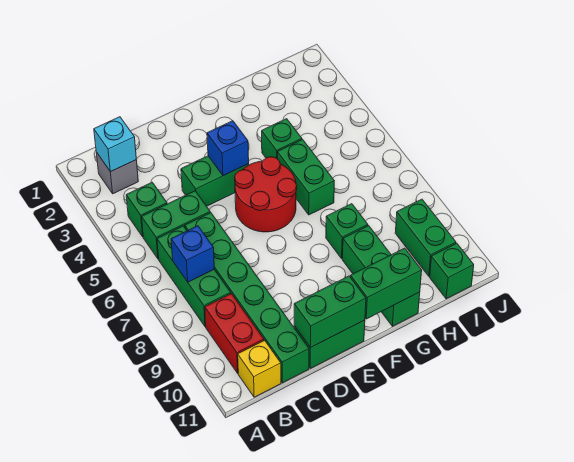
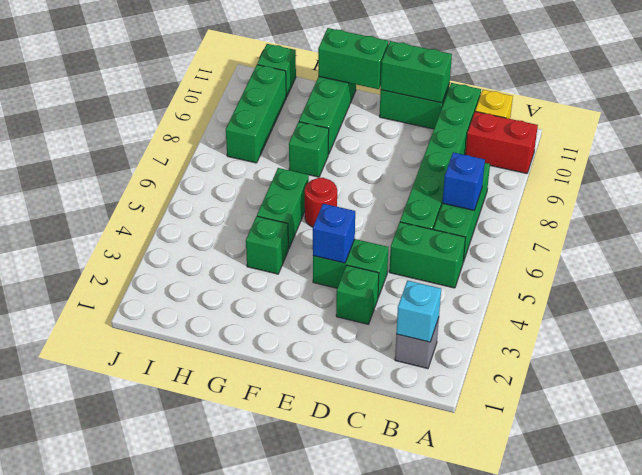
green 1x1 brick [126,182,167,237] -> green 1x1 brick moved to [336,265,379,324]
red 1x2 brick [205,294,264,373] -> red 1x2 brick turned to [465,111,538,174]
red 2x2 round brick [235,157,297,232] -> red 1x1 round brick [305,178,337,227]
green 1x2 brick [395,199,456,276] -> green 1x3 brick [226,65,286,163]

